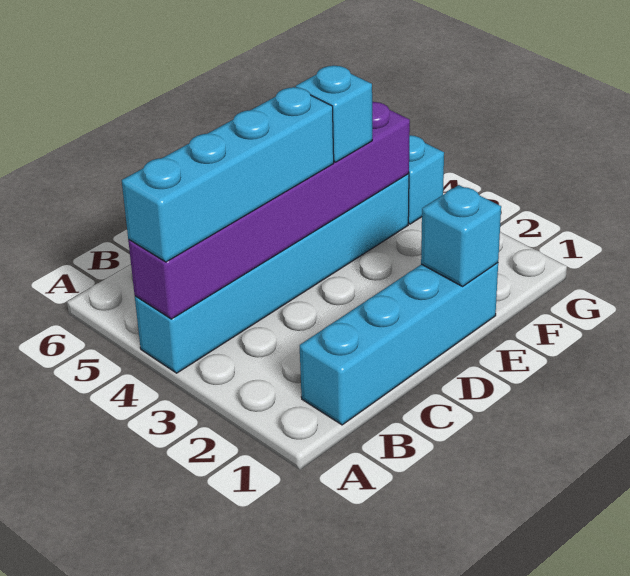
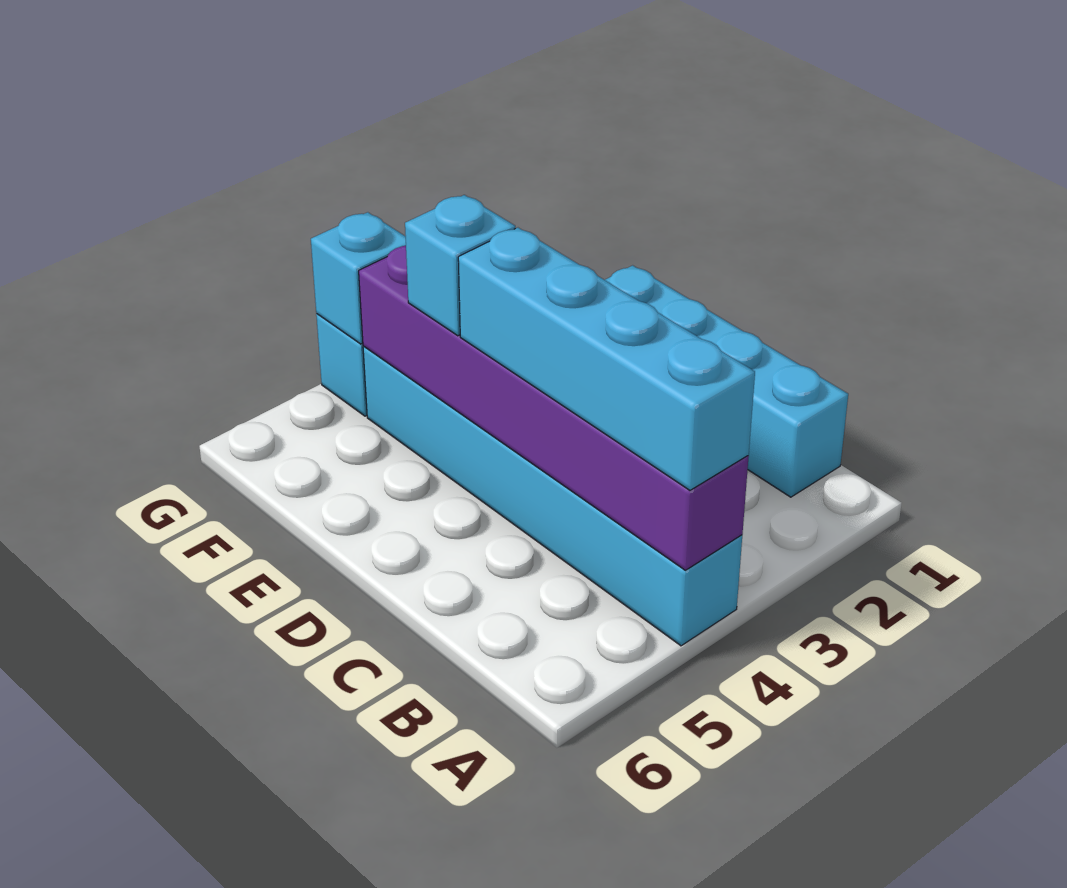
cyan 1x1 brick [421,185,501,286] -> cyan 1x1 brick moved to [311,212,406,344]

